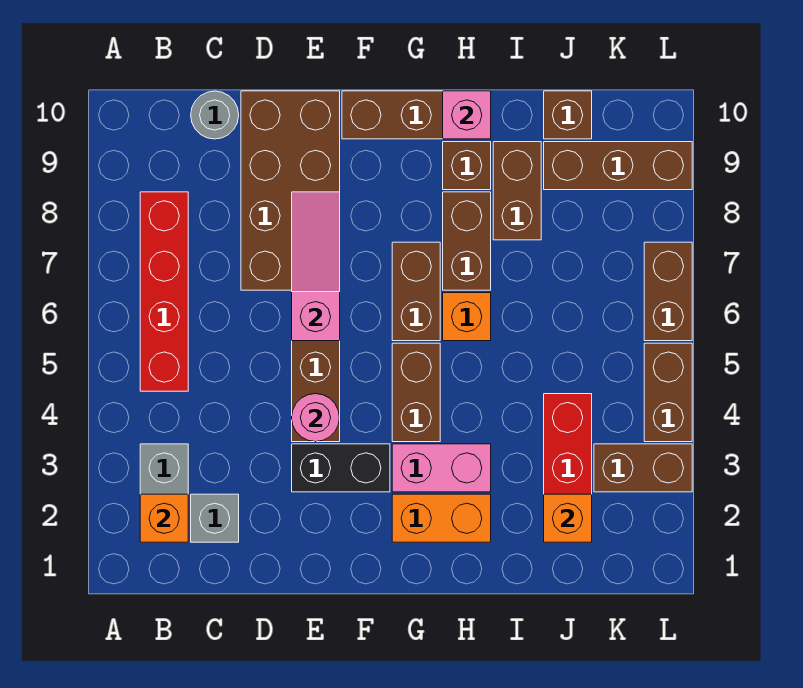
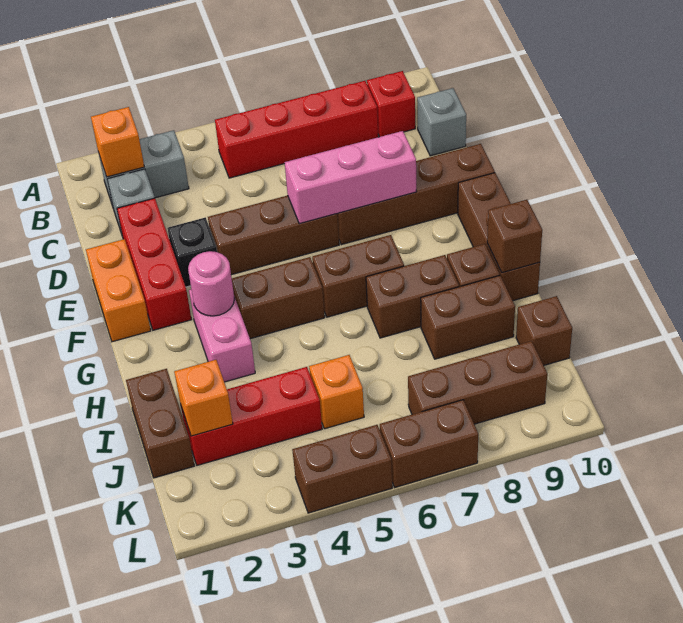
none -> red 1x1 brick [367,71,415,137]
grey 1x1 round brick [191,91,239,139] -> grey 1x1 brick [417,88,466,156]
none -> red 1x3 brick [117,198,192,330]
brown 2x4 brick [241,91,340,290] -> brown 1x4 brick [337,144,495,245]
black 1x2 brick [292,444,390,492] -> black 1x1 brick [168,217,217,287]
pink 1x1 round brick [292,394,340,442] -> pink 1x1 round brick moved to [188,251,234,316]
pink 1x3 slope [292,192,340,341] -> pink 1x3 brick [285,131,416,224]
orange 1x2 brick [392,494,491,542] -> orange 1x2 brick moved to [86,239,151,342]
orange 1x1 brick [443,293,491,341] -> orange 1x1 brick moved to [309,355,364,429]
pink 1x1 brick [443,91,491,139] -> brown 1x1 brick [487,200,542,273]
brown 1x3 brick [544,142,692,190] -> brown 1x3 brick turned to [408,341,547,424]
brown 1x2 brick [594,444,692,492] -> brown 1x2 brick moved to [126,369,194,478]

